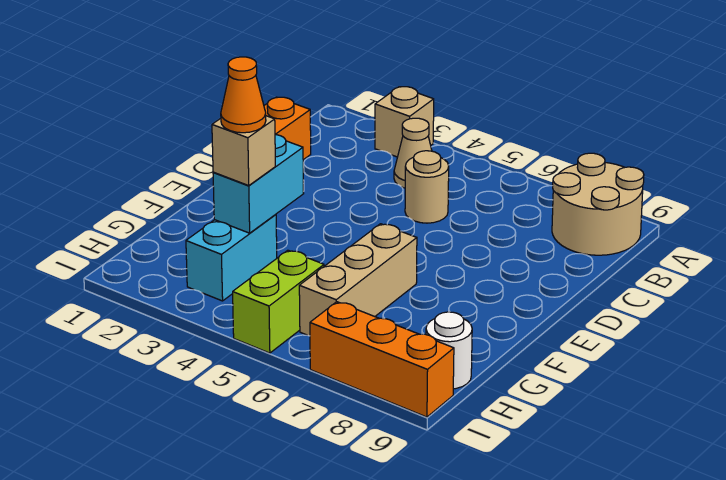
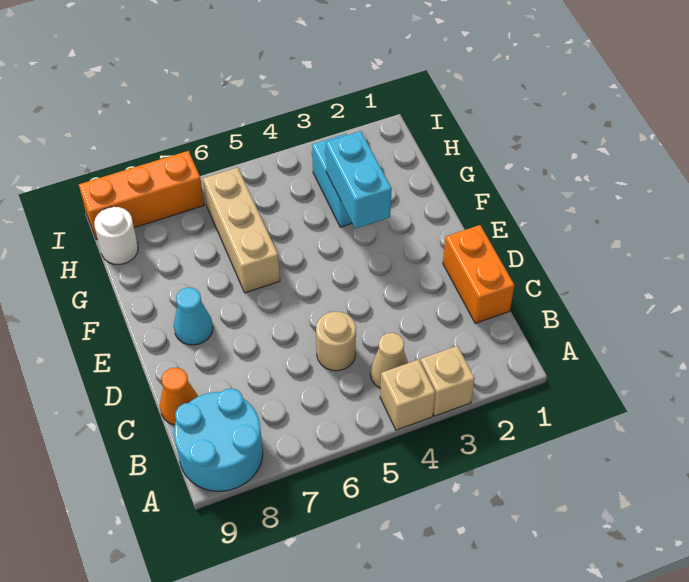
tan 2x2 round brick [552,153,644,255] -> cyan 2x2 round brick [174,388,263,491]
none -> cyan 1x1 cone [174,287,213,345]
tan 1x1 brick [212,116,275,185] -> tan 1x1 brick moved to [380,360,435,430]
orange 1x1 cone [221,57,266,133] -> orange 1x1 cone moved to [160,368,198,425]
lime 1x2 brick [233,250,324,353] -> none

